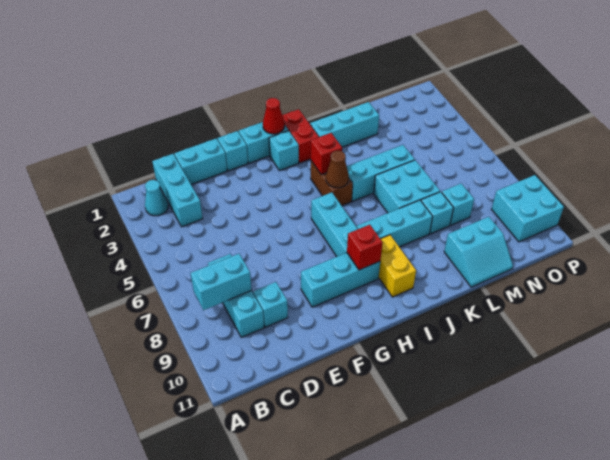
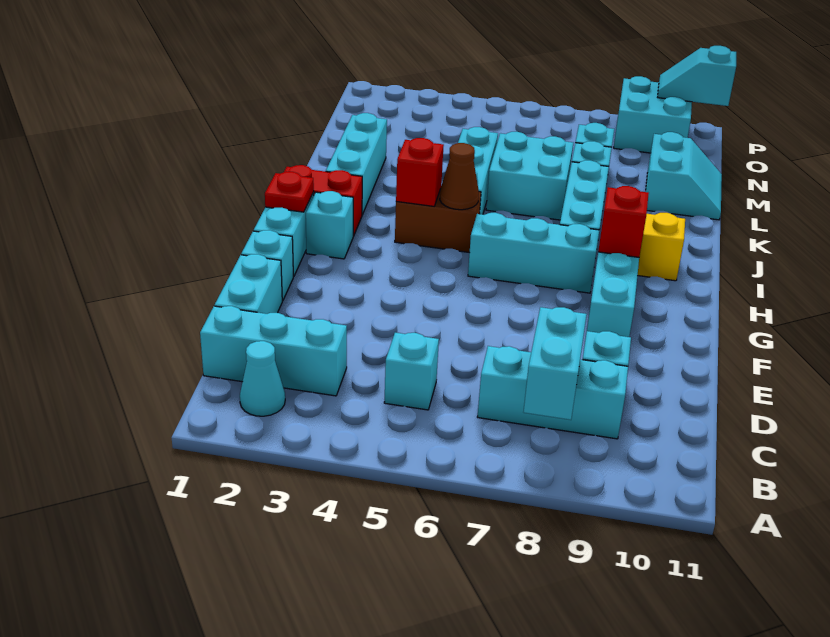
none -> cyan 1x1 brick [384,333,439,410]
red 1x1 cone [263,98,285,134] -> red 1x1 plate [265,172,314,212]
none -> cyan 1x2 slope [658,46,736,106]

